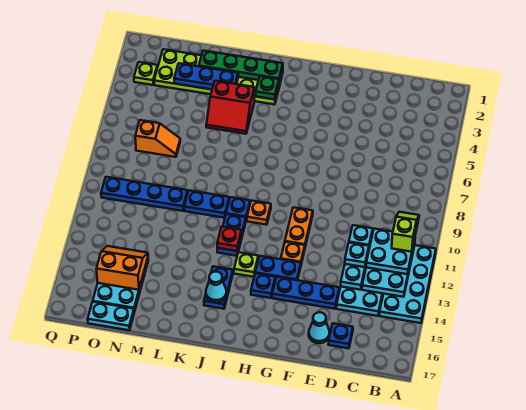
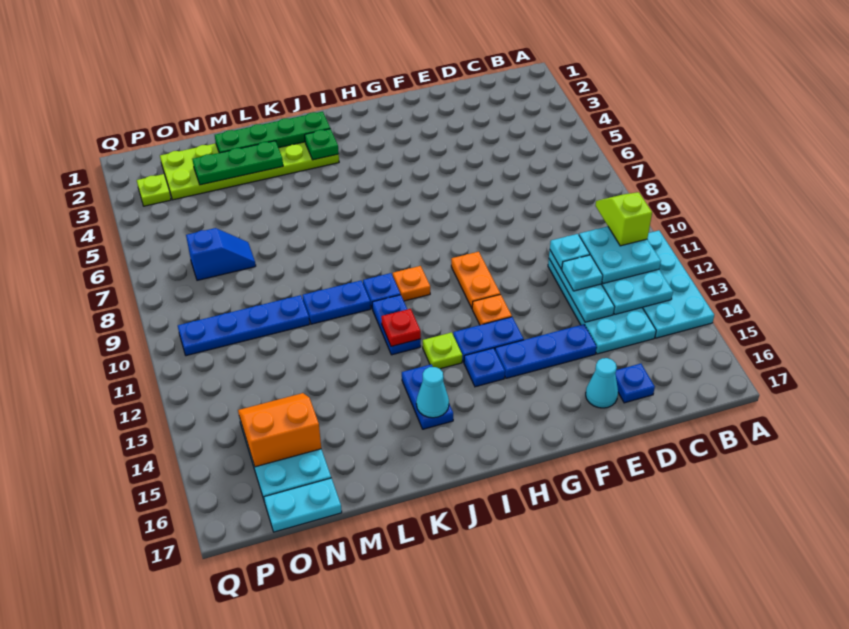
red 2x2 slope [206,81,254,134] -> none
blue 1x3 plate [174,63,238,89] -> green 1x3 plate [192,141,283,185]
orange 1x2 slope [135,120,180,157] -> blue 1x2 slope [186,228,256,280]

